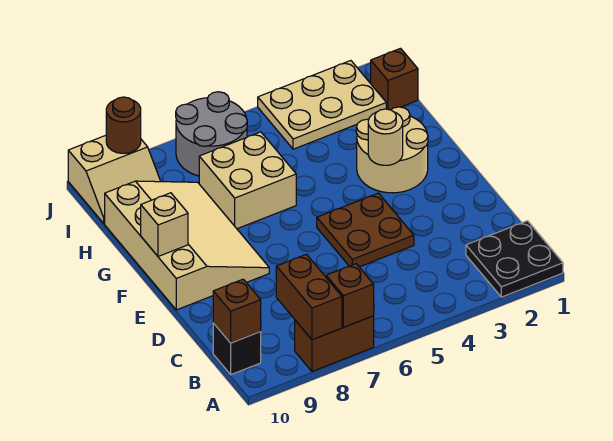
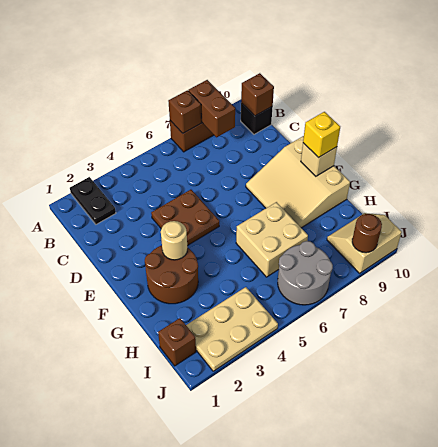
black 2x2 plate [466,221,563,297] -> black 1x2 plate [70,177,116,224]
tan 3x4 slope [105,181,269,310] -> tan 3x3 slope [246,136,350,228]
tan 2x2 round brick [356,107,428,193] -> brown 2x2 round brick [145,245,198,304]
none -> yellow 1x1 brick [303,112,340,158]

